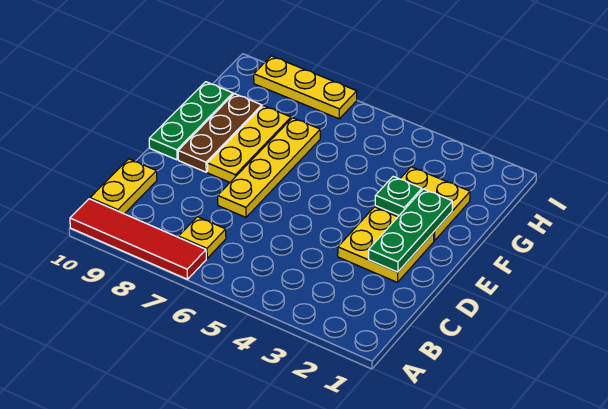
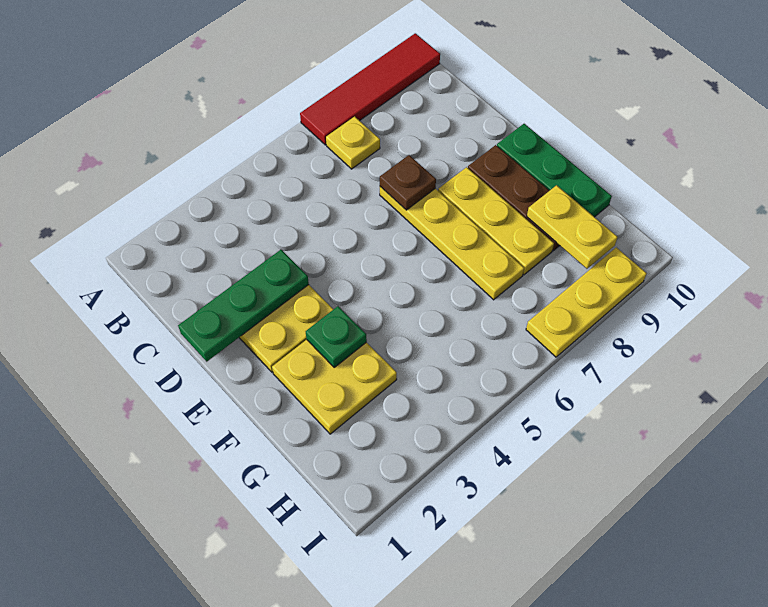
yellow 1x2 plate [90,159,157,214] -> yellow 1x2 plate moved to [527,185,618,269]
green 1x3 plate [368,189,452,272] -> green 1x3 plate turned to [178,250,309,362]
none -> brown 1x1 plate [380,155,436,210]

